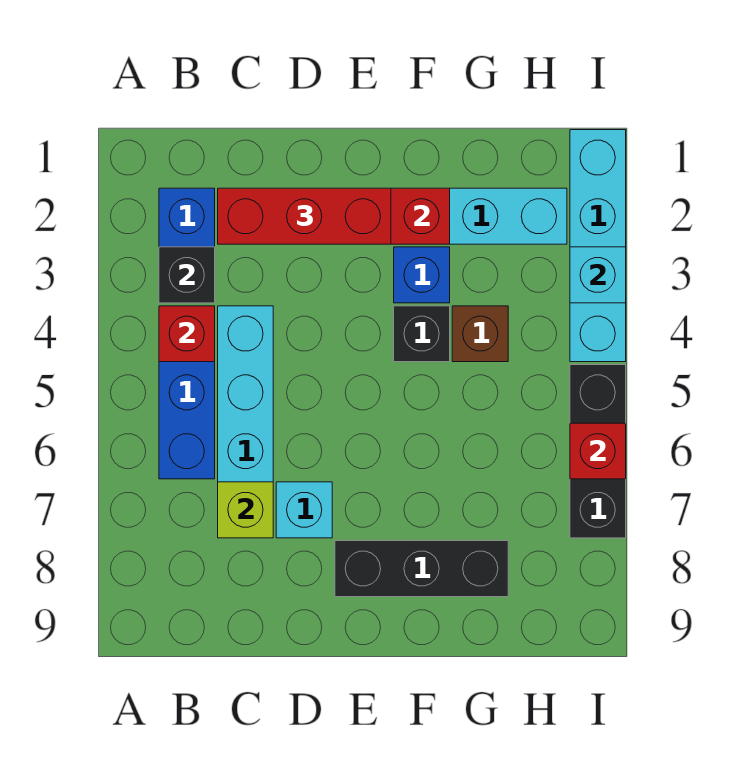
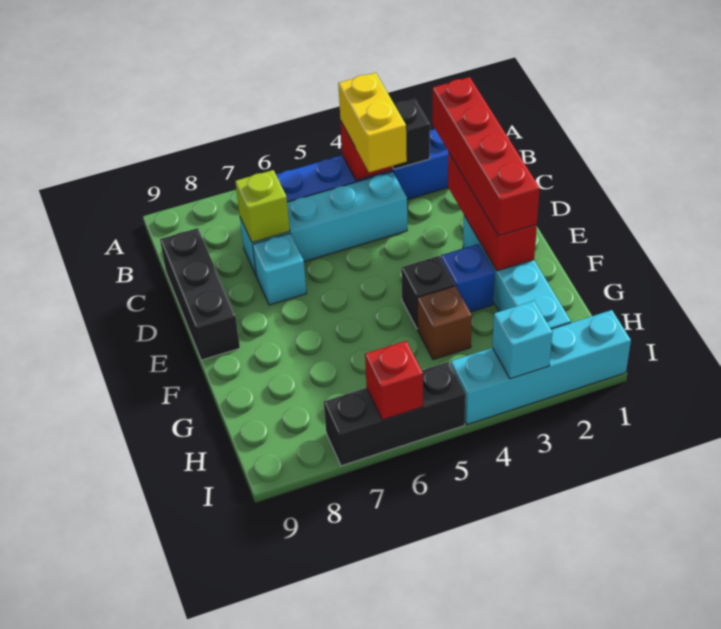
none -> yellow 1x2 brick [338,73,407,172]
red 1x3 brick [218,188,391,244] -> red 1x4 brick [432,77,540,236]
black 1x3 brick [335,541,508,597] -> black 1x3 brick moved to [160,228,240,360]

